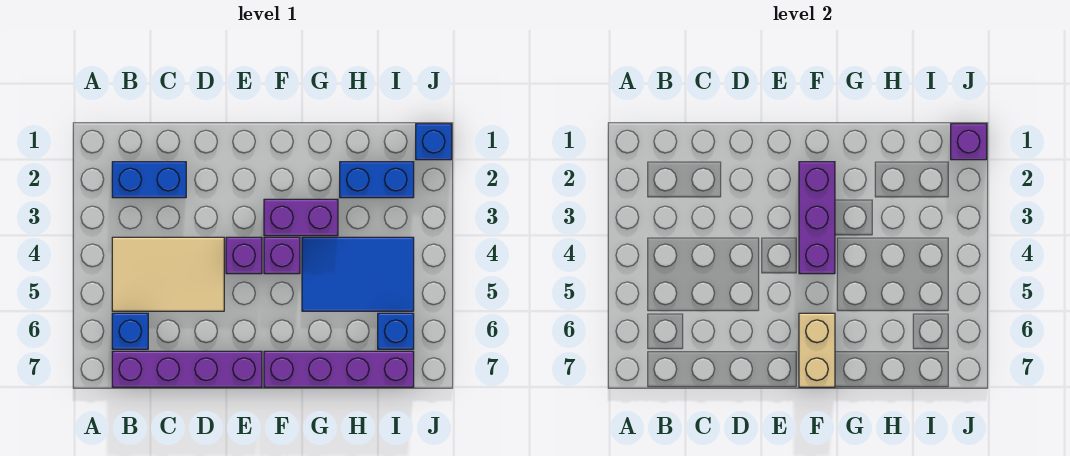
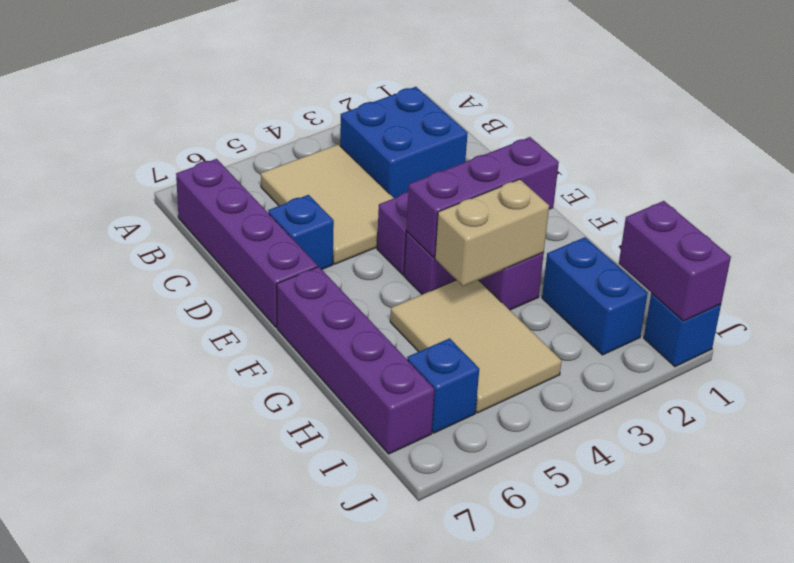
blue 1x2 brick [112,162,186,198] -> blue 2x2 brick [340,87,467,198]
blue 1x1 brick [112,313,148,349] -> blue 1x1 brick moved to [268,195,334,269]
tan 1x2 brick [799,313,835,387] -> tan 1x2 brick moved to [435,179,549,286]
blue 2x3 tile [302,237,414,311] -> tan 2x3 tile [390,280,562,413]
purple 1x1 brick [951,124,987,160] -> purple 1x2 brick [619,201,731,321]

